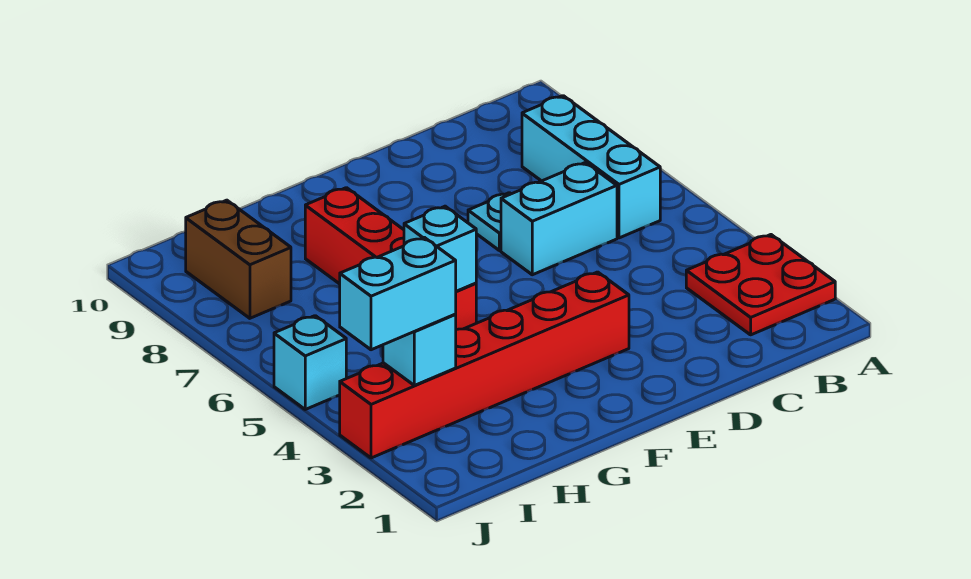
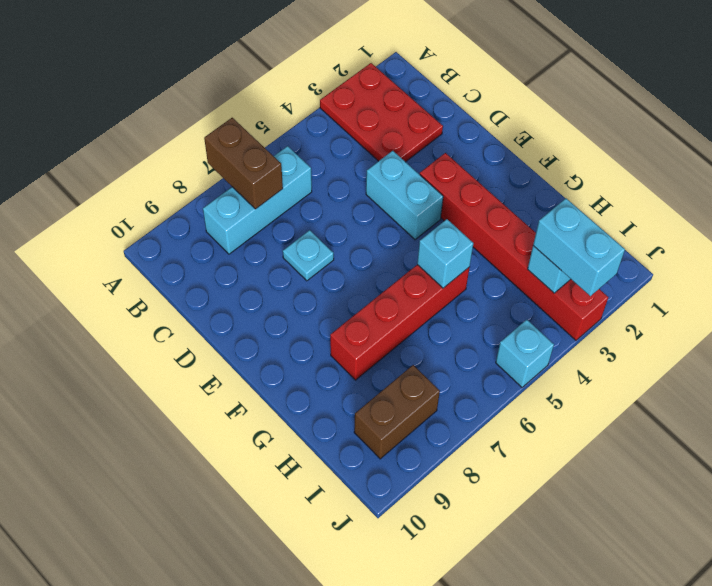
red 2x2 plate [686,235,835,335] -> red 2x3 plate [320,63,443,162]
none -> brown 1x2 brick [204,118,283,209]
cyan 1x2 brick [501,163,617,275] -> cyan 1x2 brick moved to [366,151,443,240]

